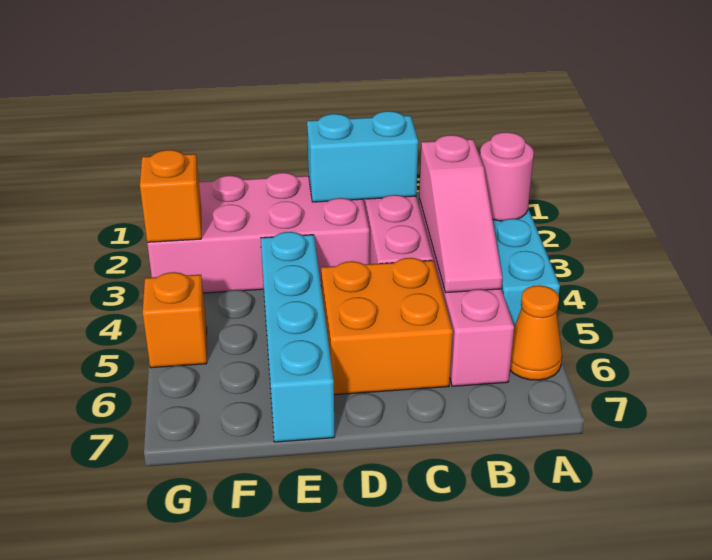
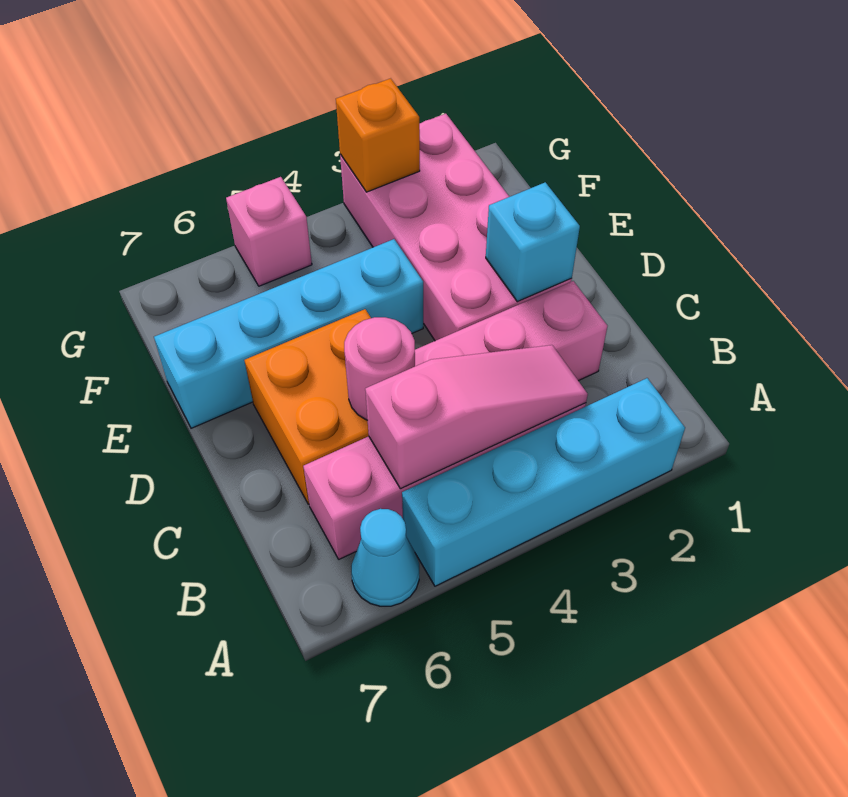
pink 1x1 round brick [480,132,534,221] -> pink 1x1 round brick moved to [344,317,415,420]
orange 1x1 cone [510,285,562,380] -> cyan 1x1 cone [351,509,419,606]
pink 1x3 slope [419,135,502,293] -> pink 1x3 slope turned to [365,345,588,489]
cyan 1x2 brick [307,111,418,202] -> cyan 1x1 brick [486,182,580,302]
orange 1x1 brick [143,272,207,368] -> pink 1x1 brick [226,177,312,286]

